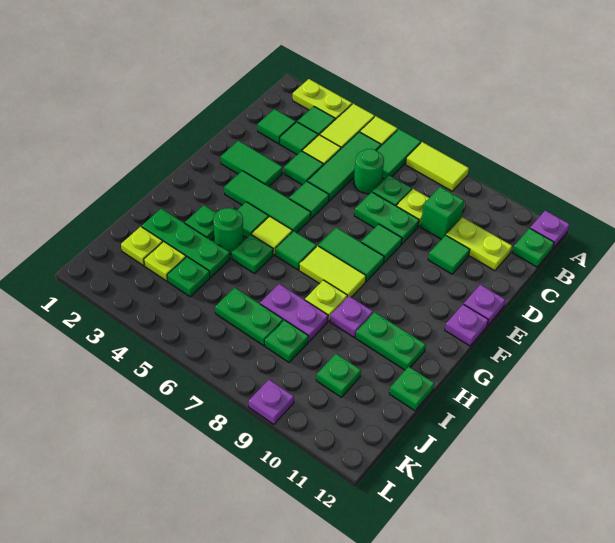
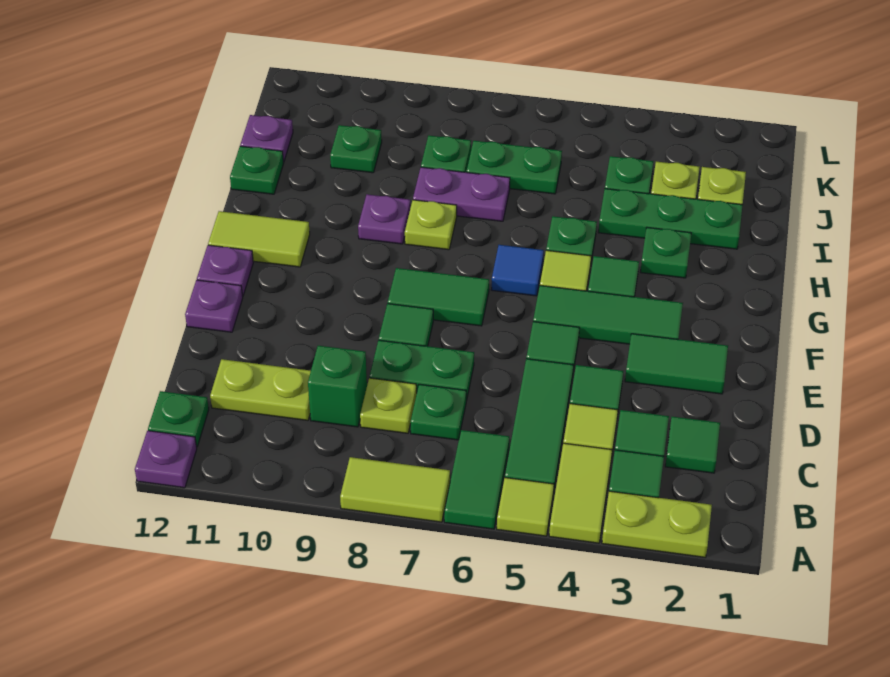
green 1x1 round brick [354,149,384,194] -> none
green 1x1 tile [428,235,470,274] -> none
green 1x1 tile [275,231,316,270] -> blue 1x1 tile [491,245,544,296]
lime 1x2 tile [299,246,366,297] -> lime 1x2 tile moved to [208,211,310,267]
green 1x1 round brick [213,208,243,254] -> none
green 1x2 plate [356,312,426,370] -> none
purple 1x1 plate [249,380,294,424] -> purple 1x1 plate moved to [240,115,293,162]

